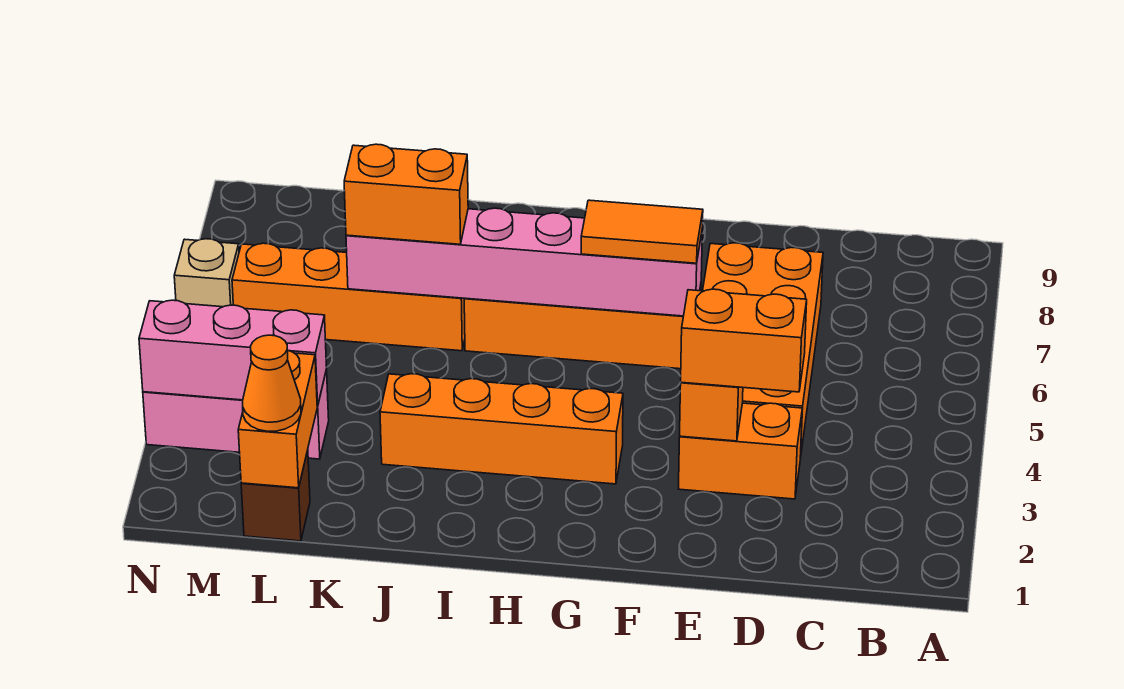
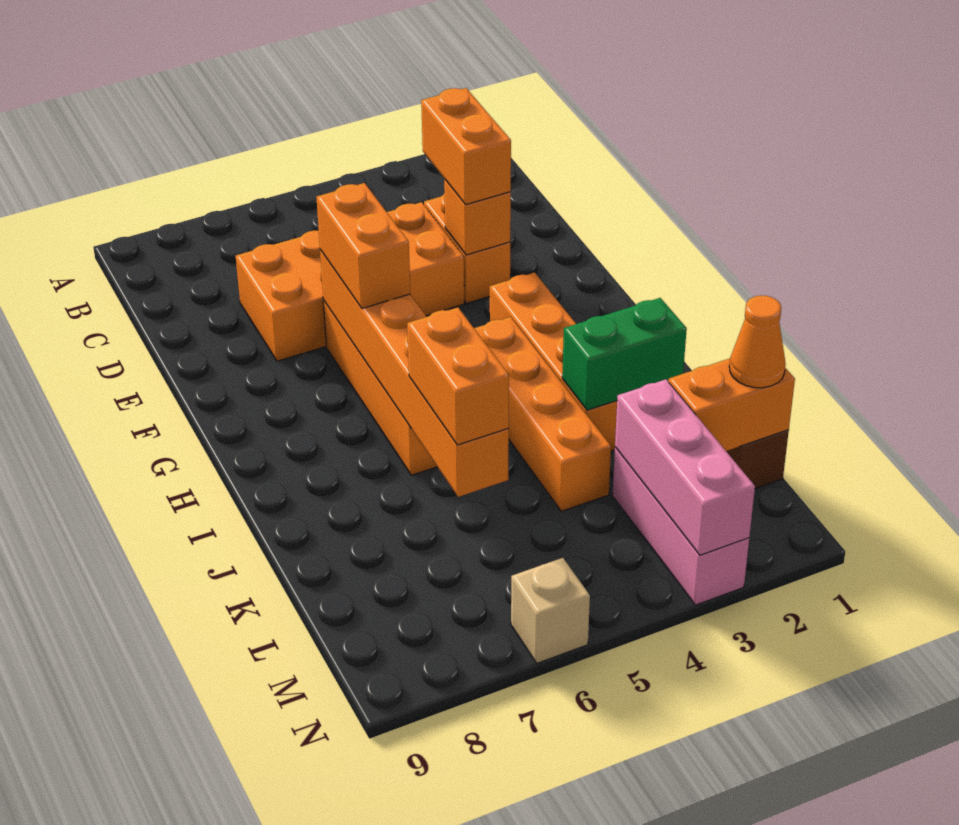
pink 1x6 brick [346,208,702,316] -> orange 1x6 brick [320,250,509,497]
orange 1x2 tile [581,200,703,263] -> orange 1x2 brick [316,183,410,308]
none -> green 1x2 brick [562,298,687,410]
orange 1x4 brick [232,243,465,351] -> orange 1x4 brick moved to [474,317,611,511]

